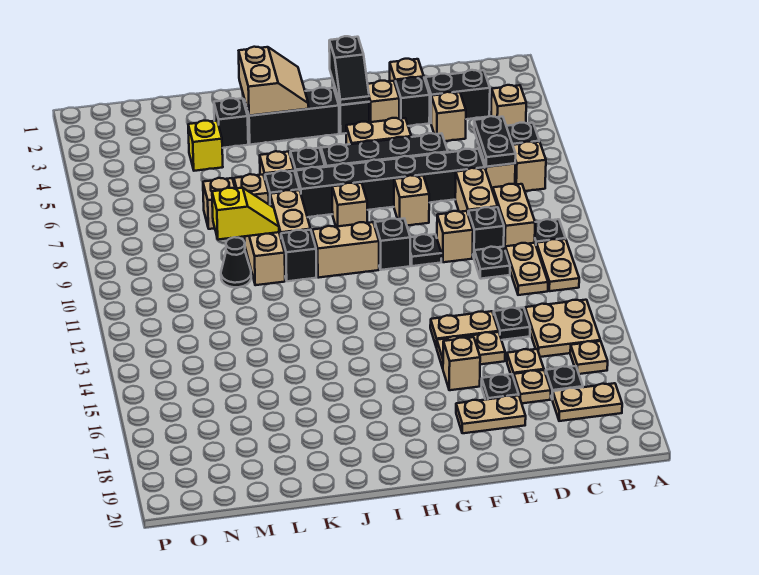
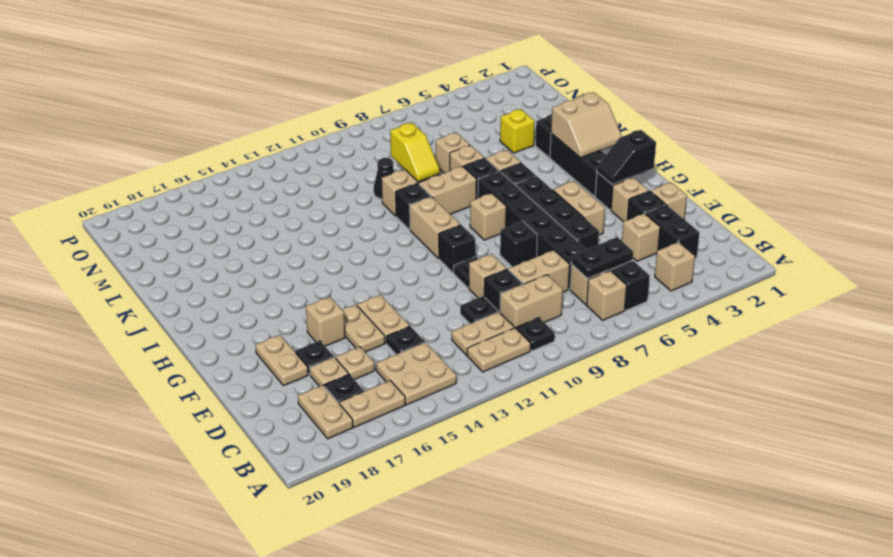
tan 1x1 plate [570,341,608,374] -> tan 1x2 plate [339,381,405,427]
tan 1x1 brick [394,175,429,226] -> black 1x1 brick [500,221,537,267]

